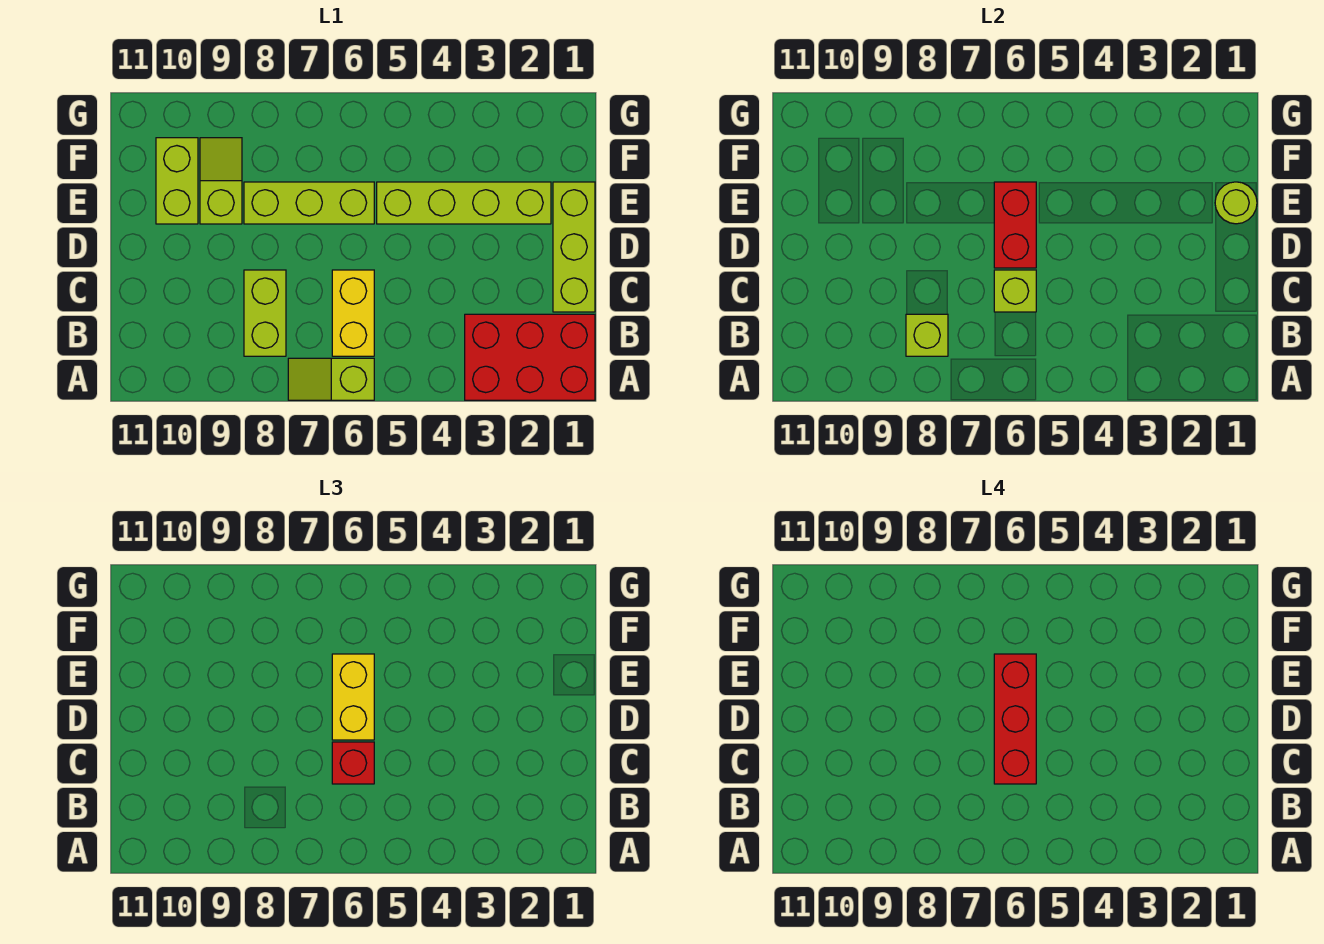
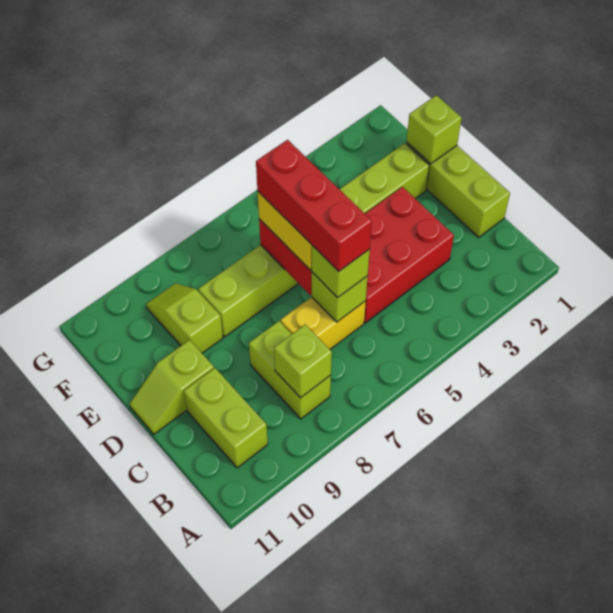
red 2x3 brick [465,314,595,400] -> red 2x3 brick moved to [364,187,454,323]
lime 1x2 slope [288,358,374,400] -> lime 1x2 slope moved to [130,340,214,434]
yellow 1x2 brick [332,270,374,356] -> yellow 1x2 brick turned to [281,297,366,349]
red 1x1 brick [332,742,374,784] -> lime 1x1 brick [311,245,370,298]
lime 1x1 round brick [1215,182,1257,224] -> lime 1x1 brick [406,95,461,164]
lime 1x2 brick [156,138,198,224] -> lime 1x2 brick moved to [184,368,268,468]

